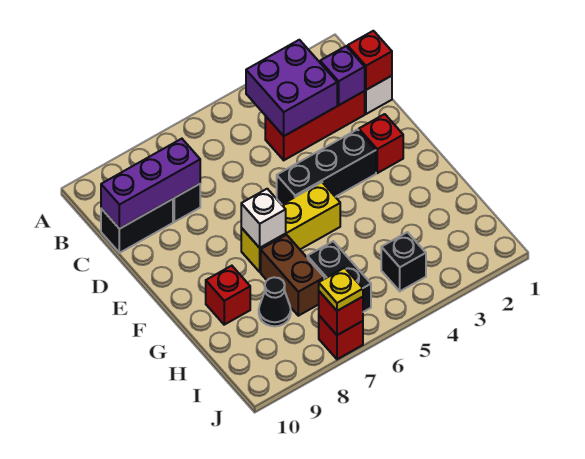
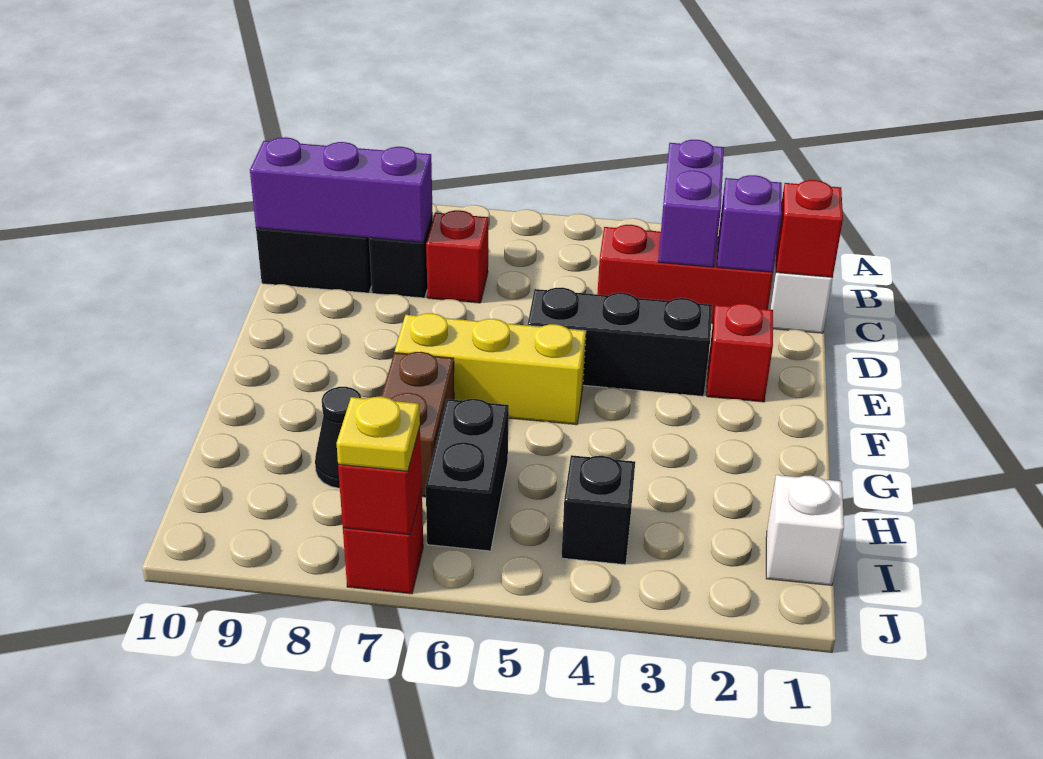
purple 2x2 brick [246,40,337,136] -> purple 1x2 brick [658,140,724,267]
white 1x1 brick [241,189,286,248] -> white 1x1 brick moved to [766,475,844,585]
red 1x1 brick [206,266,250,325] -> red 1x1 brick moved to [426,210,488,303]

